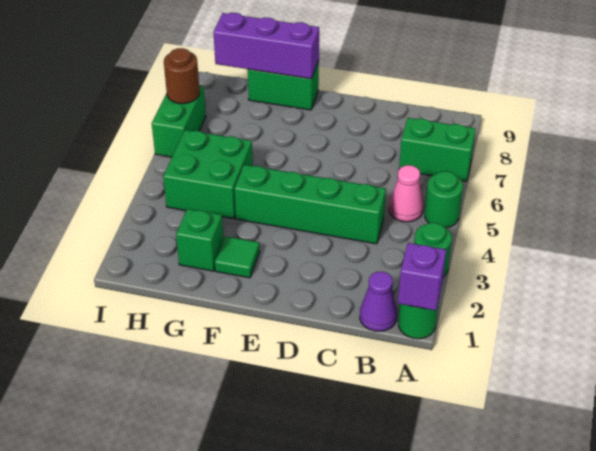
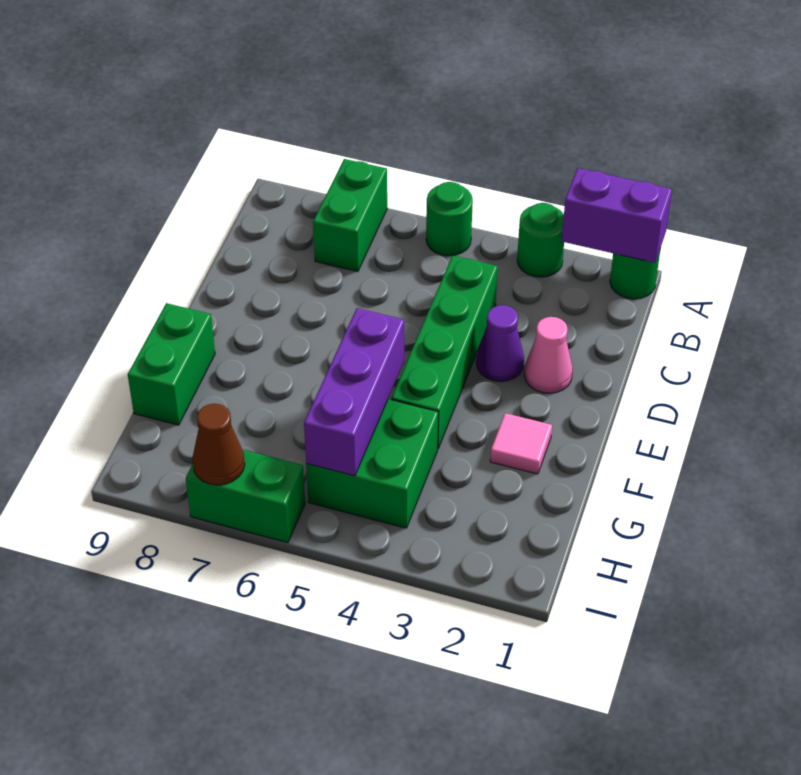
purple 1x1 brick [398,243,446,311] -> purple 1x2 brick [562,168,672,263]
purple 1x1 cone [360,272,397,331] -> purple 1x1 cone moved to [476,305,524,381]
pink 1x1 cone [389,165,423,222] -> pink 1x1 cone moved to [524,317,573,393]
green 1x1 tile [215,236,260,278] -> pink 1x1 tile [490,413,552,474]
purple 1x3 brick [213,13,319,79] -> purple 1x3 brick moved to [304,308,404,476]
green 1x1 brick [176,209,223,271] -> none
brown 1x1 round brick [164,48,200,104] -> brown 1x1 cone [192,404,245,485]

